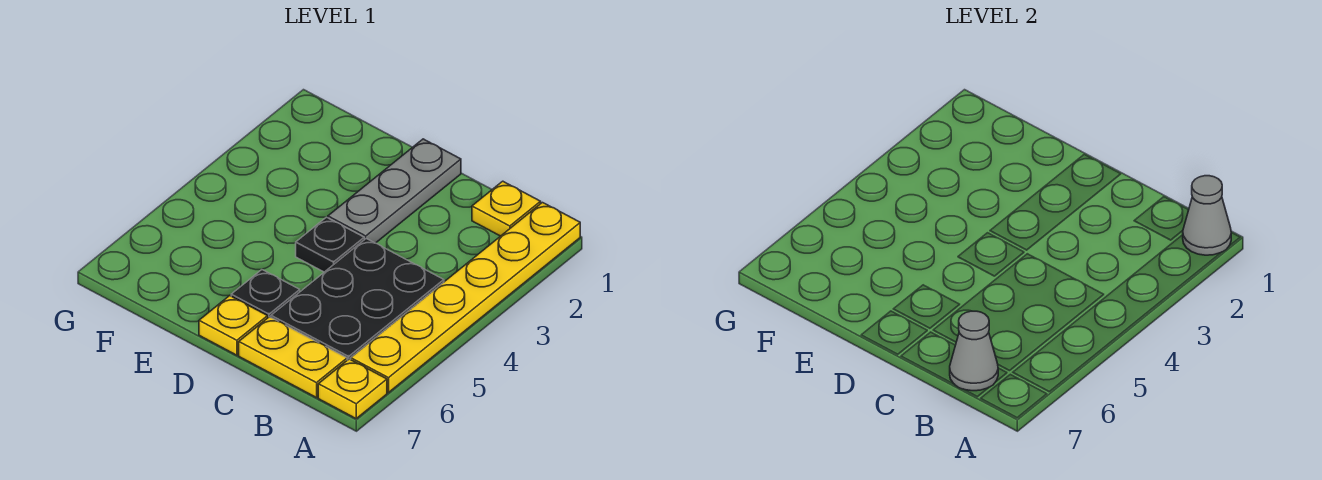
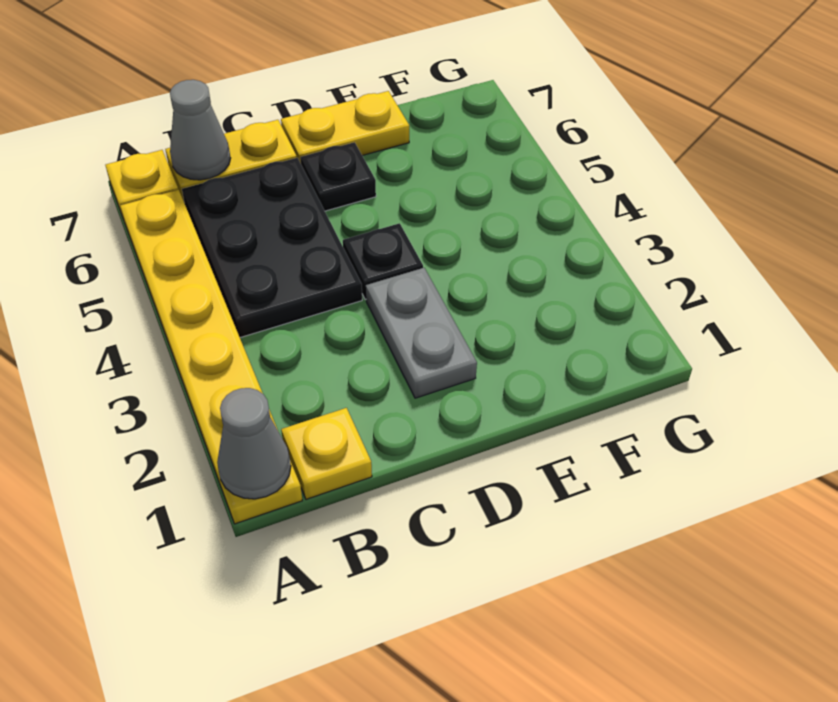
grey 1x3 plate [328,139,461,243] -> grey 1x2 plate [366,268,477,398]
yellow 1x1 plate [199,296,268,355] -> yellow 1x2 plate [281,91,409,163]

